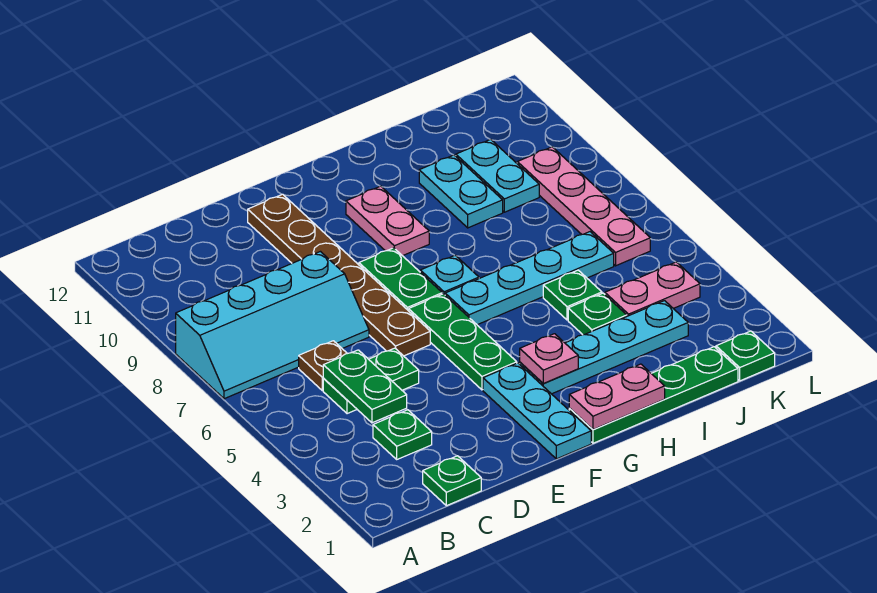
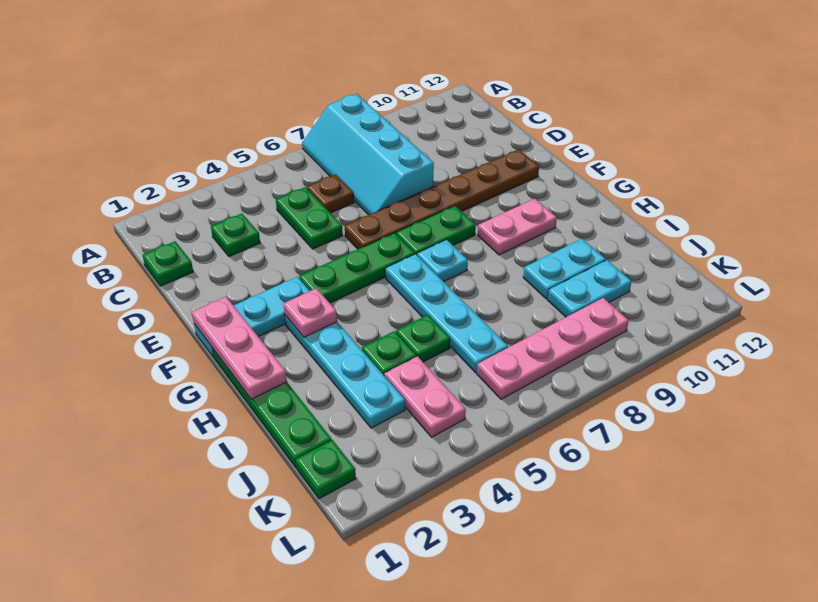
green 1x2 plate [323,350,407,423] -> none
pink 1x2 plate [569,364,665,429] -> pink 1x3 plate [192,297,287,399]

